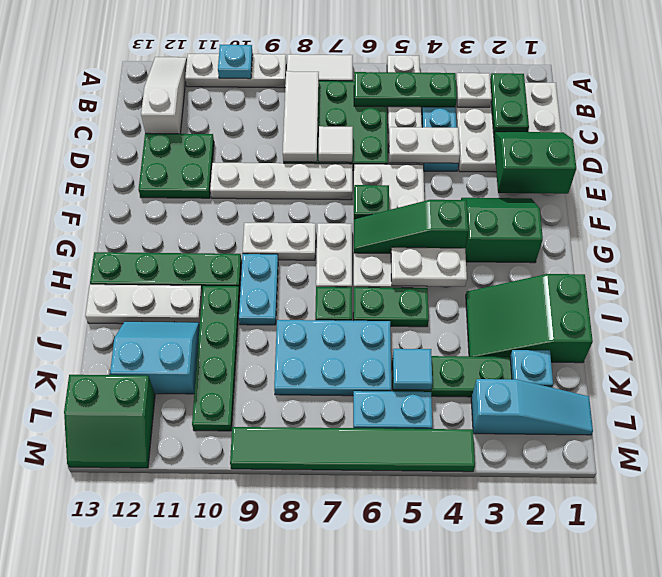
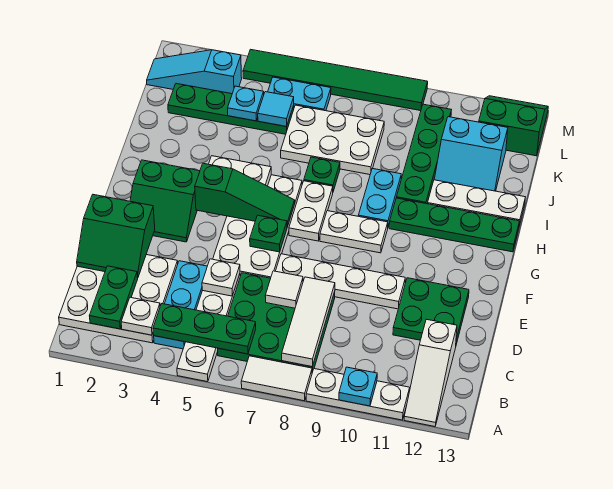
white 1x2 plate [389,127,460,163] -> white 1x1 plate [202,259,240,296]
green 2x3 slope [466,274,593,363] -> none
green 1x2 plate [353,287,429,327] -> none
cyan 2x3 plate [274,320,391,396] -> white 2x3 plate [281,105,384,175]
cyan 1x1 plate [510,350,553,388] -> cyan 1x1 plate moved to [228,86,264,121]

